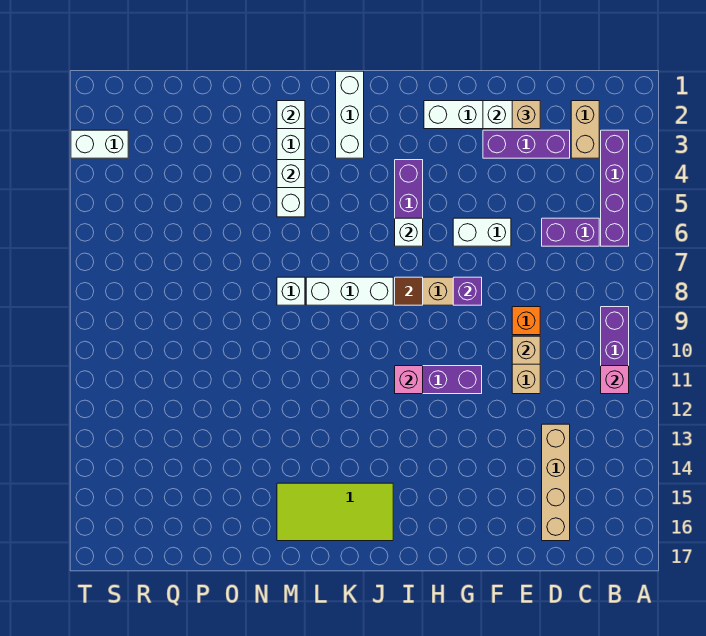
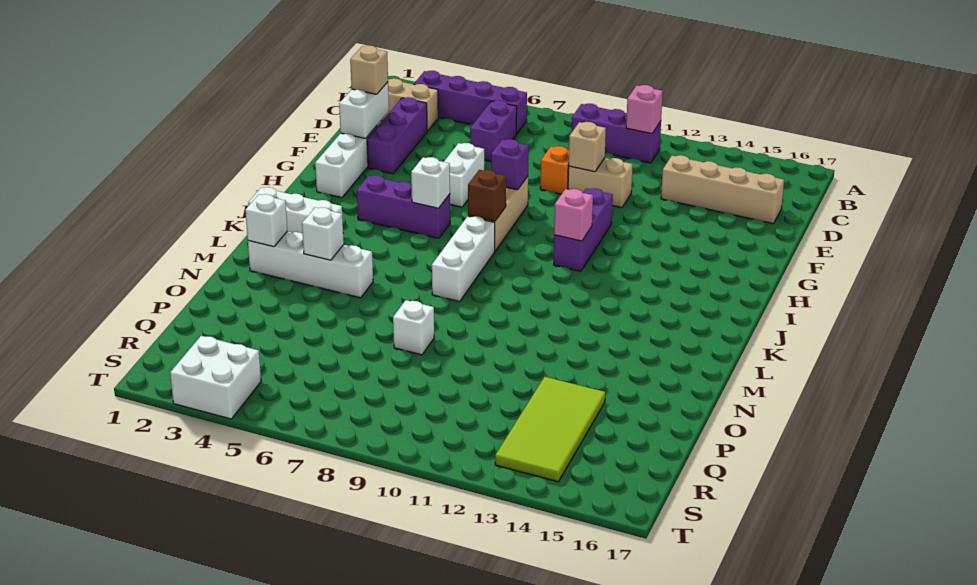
brown 1x1 tile [395,277,423,305] -> brown 1x1 brick [468,170,506,221]
lime 2x4 tile [277,483,393,541] -> lime 2x4 tile moved to [495,377,605,482]
white 1x1 brick [277,277,305,305] -> white 1x1 brick moved to [393,300,434,355]
white 1x2 brick [71,130,128,158] -> white 2x2 brick [170,336,261,419]

